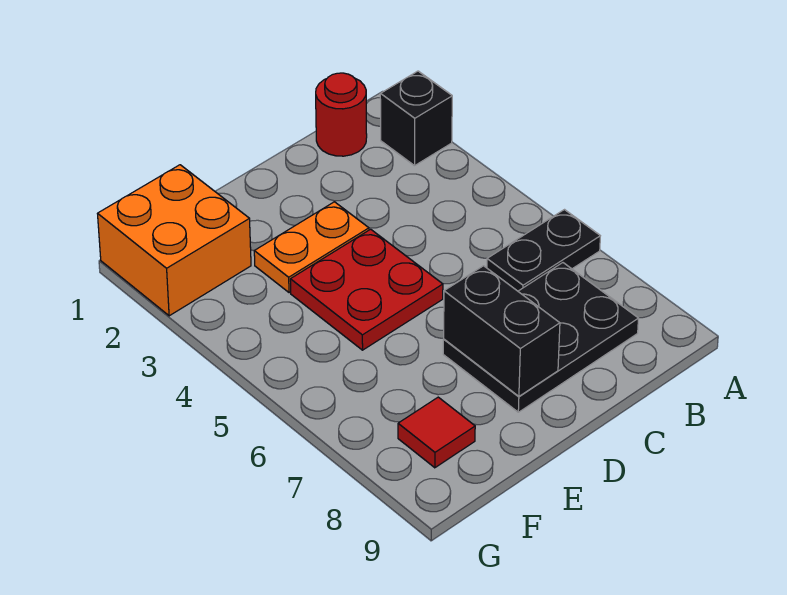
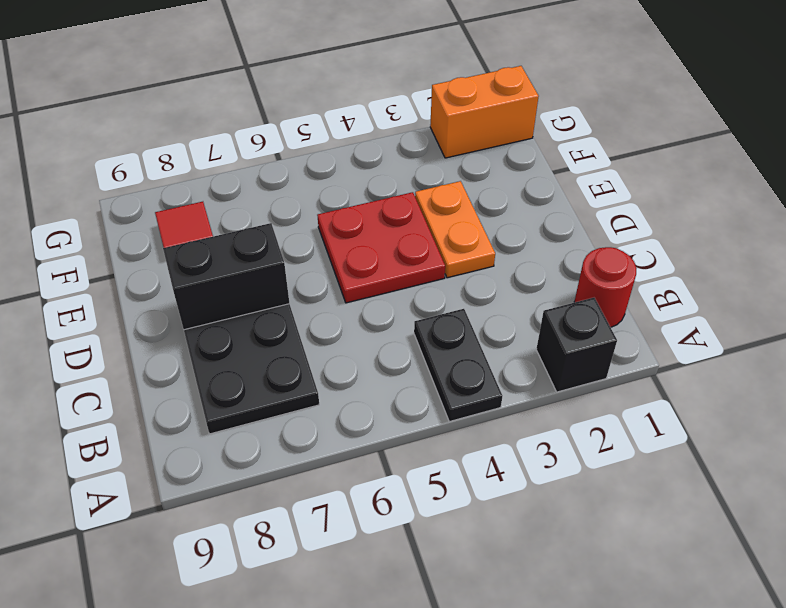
black 1x2 plate [487,210,600,291] -> black 1x2 plate moved to [414,309,502,422]
orange 2x2 brick [98,165,251,316] -> orange 1x2 brick [430,66,539,158]

